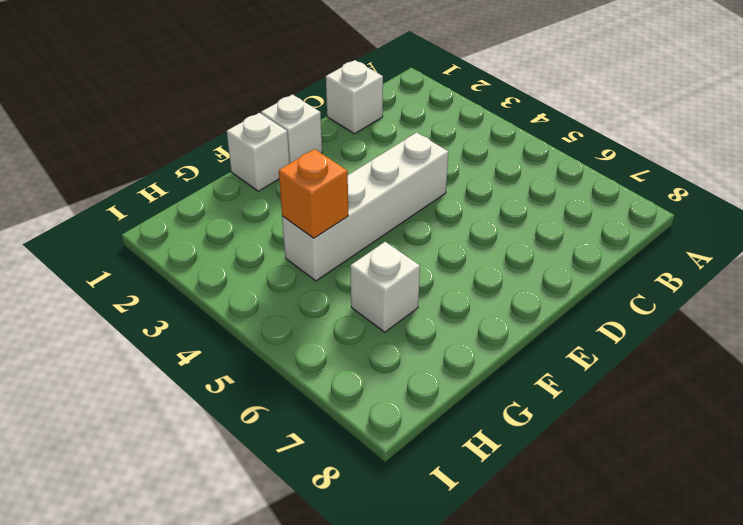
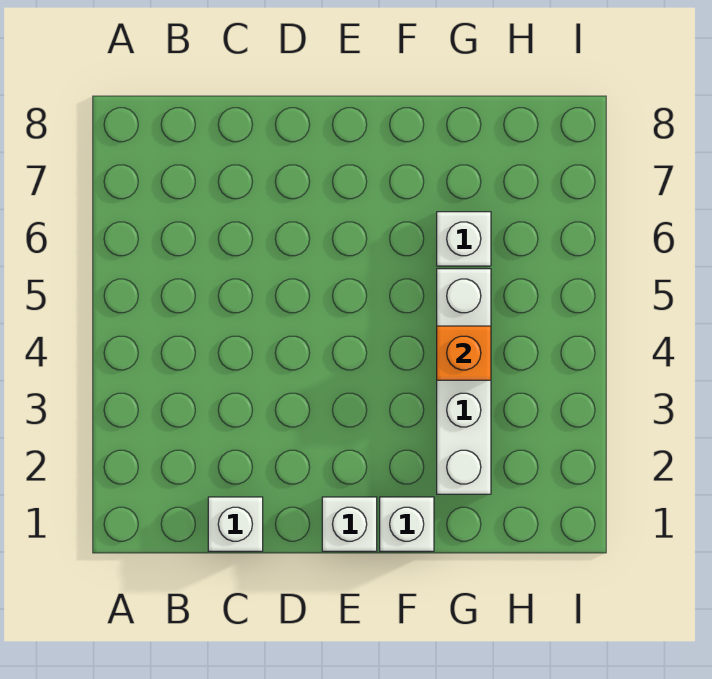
white 1x4 brick [282,132,448,281] -> white 1x4 brick turned to [437,269,491,494]

